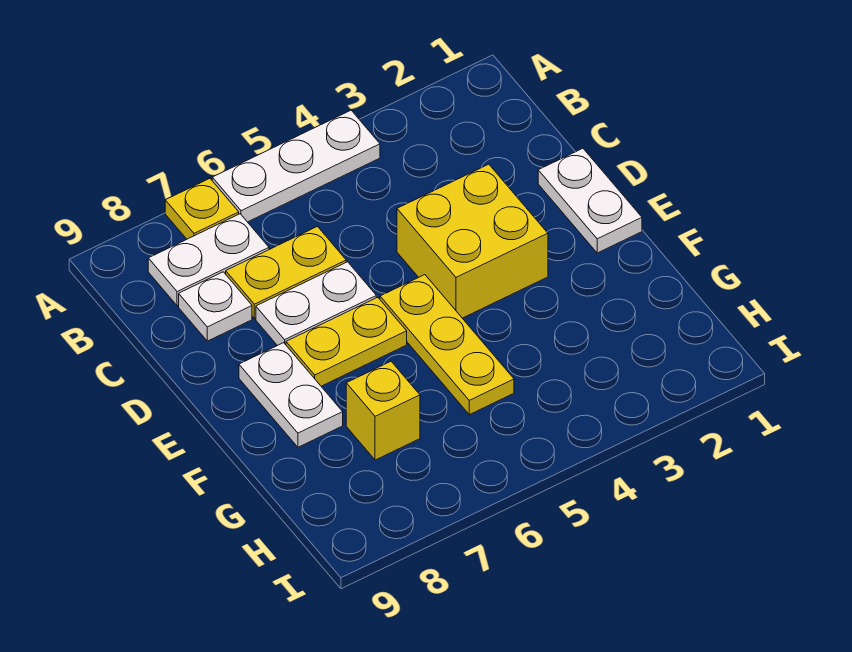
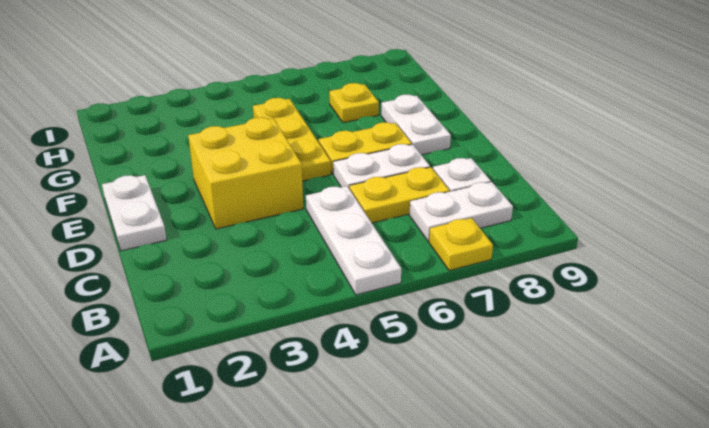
white 1x3 plate [212,110,380,222] -> white 1x3 plate turned to [306,186,401,295]
yellow 1x1 brick [346,362,420,460] -> yellow 1x1 plate [329,83,379,123]

